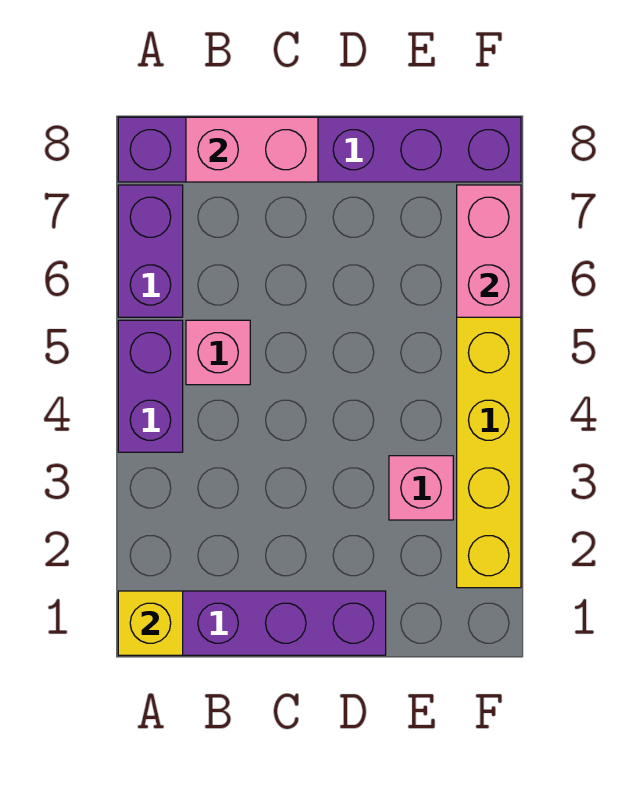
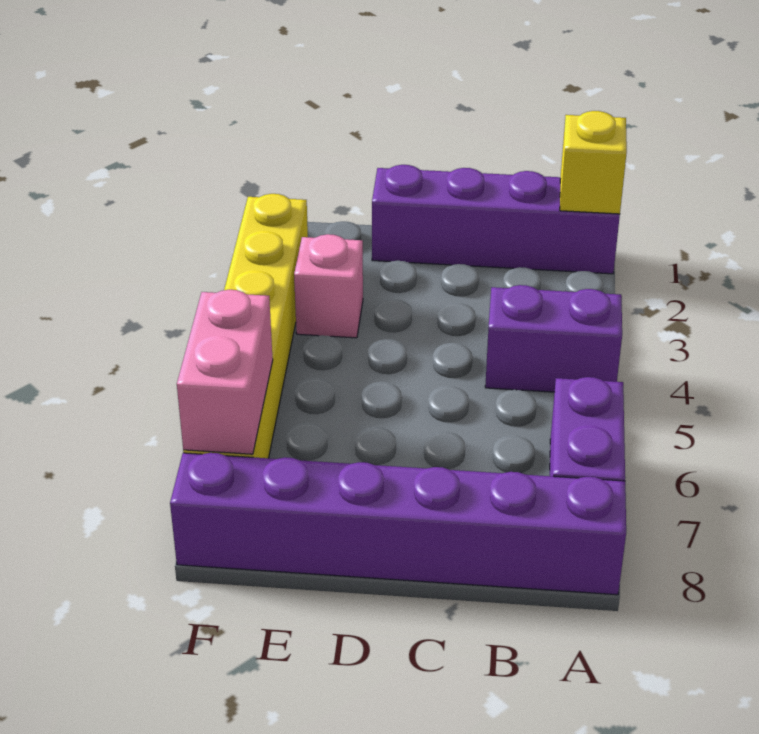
purple 1x2 brick [118,320,183,452] -> purple 1x2 brick turned to [485,285,622,392]
pink 1x1 brick [186,320,250,385] -> none
pink 1x2 brick [186,117,318,182] -> none

